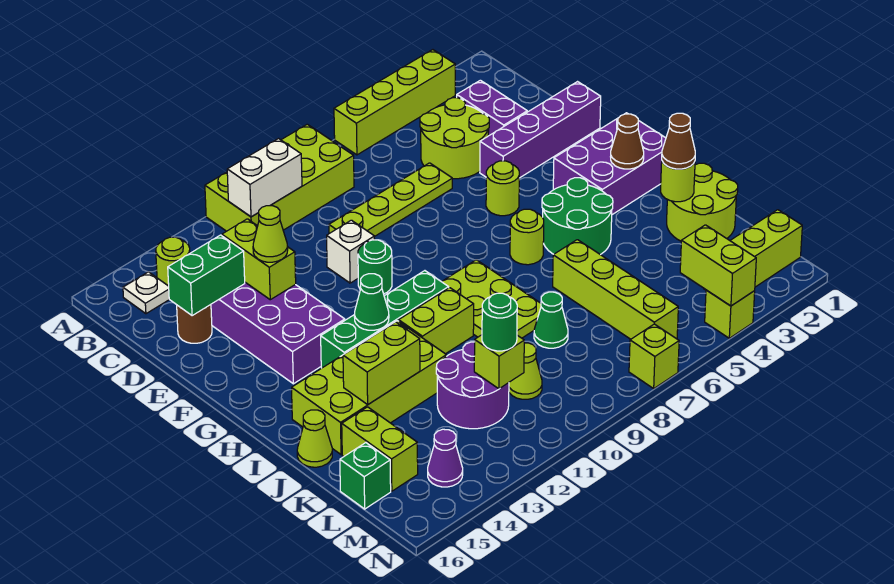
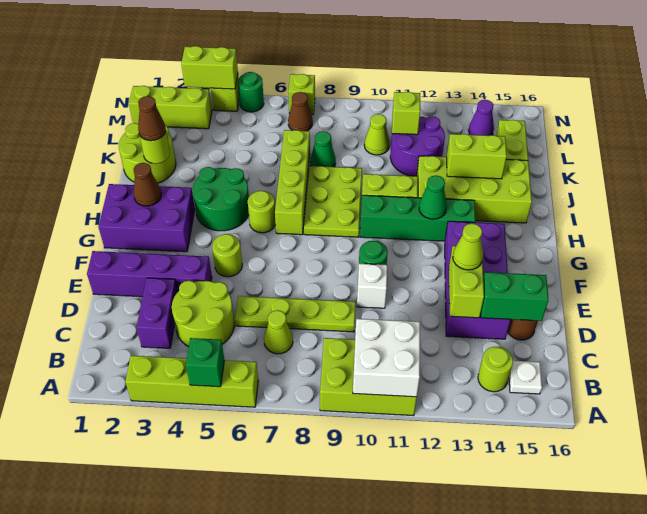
lime 2x4 brick [205,124,354,231] -> lime 2x3 brick [320,338,417,416]
white 1x2 brick [227,139,302,217] -> white 2x2 brick [353,319,420,397]
lime 1x4 brick [553,240,678,339] -> lime 1x4 brick moved to [275,130,310,235]
lime 1x1 cone [297,410,332,467] -> lime 1x1 cone moved to [264,310,293,354]
green 1x1 round brick [482,293,517,351] -> green 1x1 round brick moved to [238,72,264,112]
green 1x1 brick [340,443,391,509] -> green 1x1 brick moved to [186,338,224,387]
lime 1x2 brick [680,225,756,306] -> lime 1x2 brick turned to [181,46,238,89]
none -> brown 1x1 cone [288,92,313,131]

